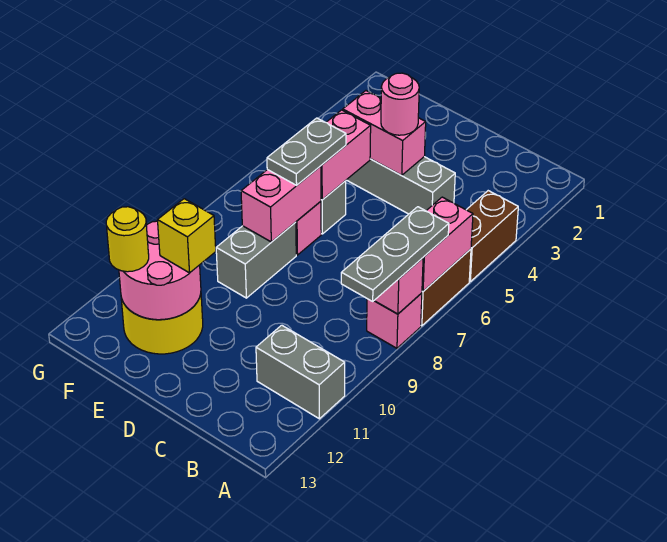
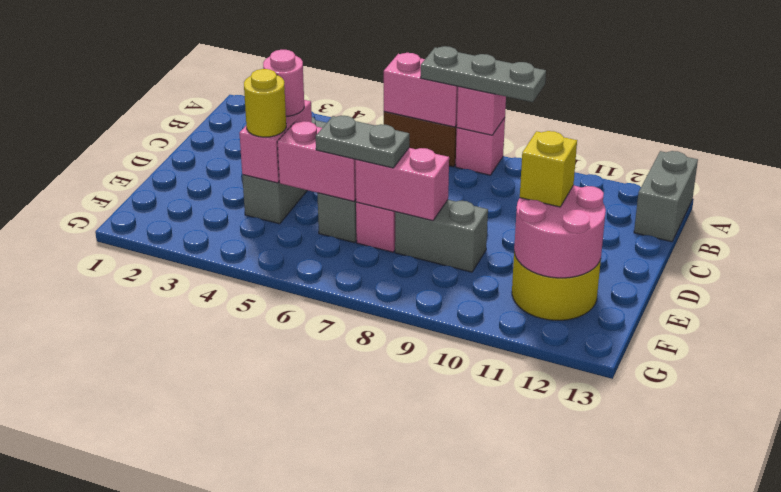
brown 1x2 brick [467,191,518,282] -> none
grey 1x2 brick [256,325,345,419] -> grey 1x2 brick moved to [634,151,698,242]
yellow 1x1 round brick [106,207,149,272] -> yellow 1x1 round brick moved to [244,69,286,137]

